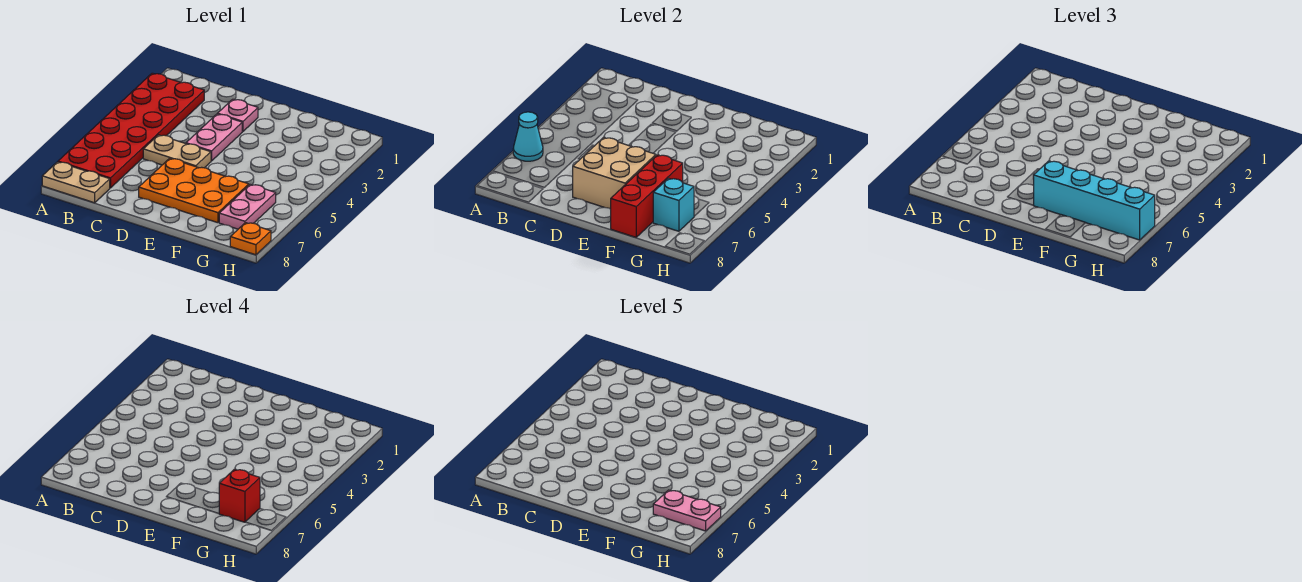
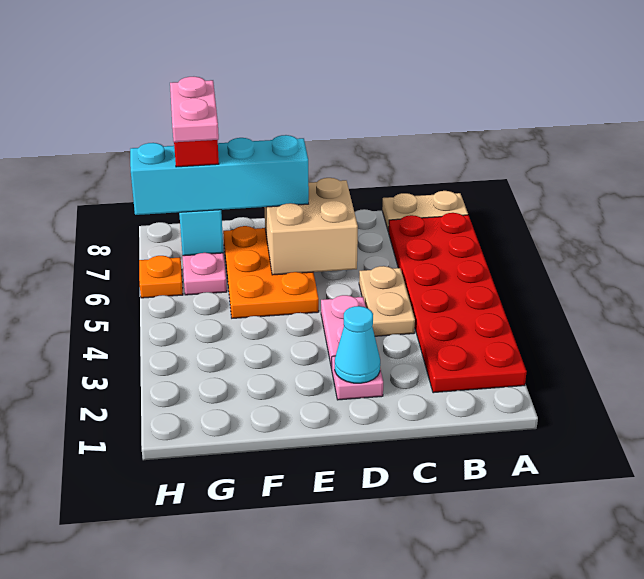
cyan 1x1 cone [513,112,543,161] -> cyan 1x1 cone moved to [335,306,380,383]
tan 1x2 plate [143,135,211,168] -> tan 1x2 plate turned to [359,266,415,336]
orange 2x3 plate [139,158,249,223] -> orange 2x3 plate turned to [223,226,319,318]
red 1x3 brick [611,155,683,237] -> none
pink 1x2 plate [653,490,721,531] -> pink 1x2 plate turned to [170,77,219,142]
orange 1x1 plate [230,223,271,255] -> orange 1x1 plate moved to [139,256,183,298]

